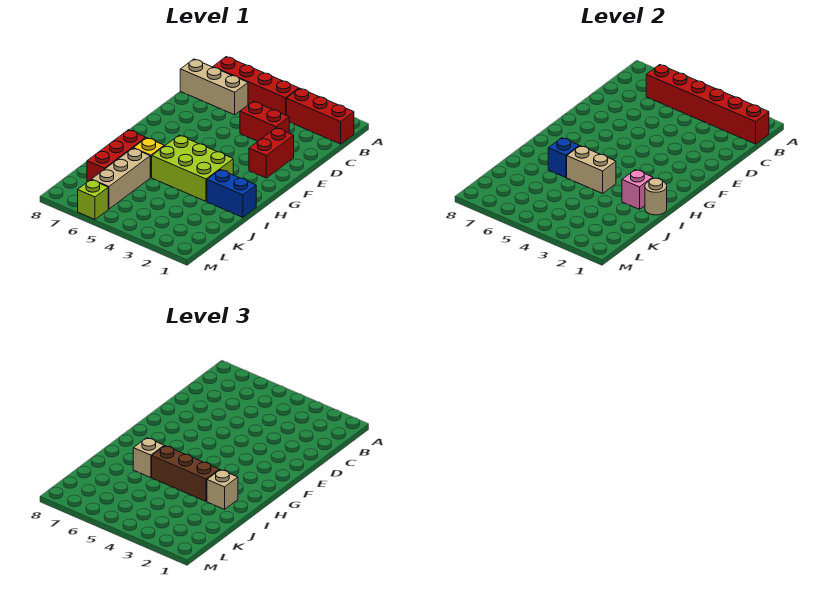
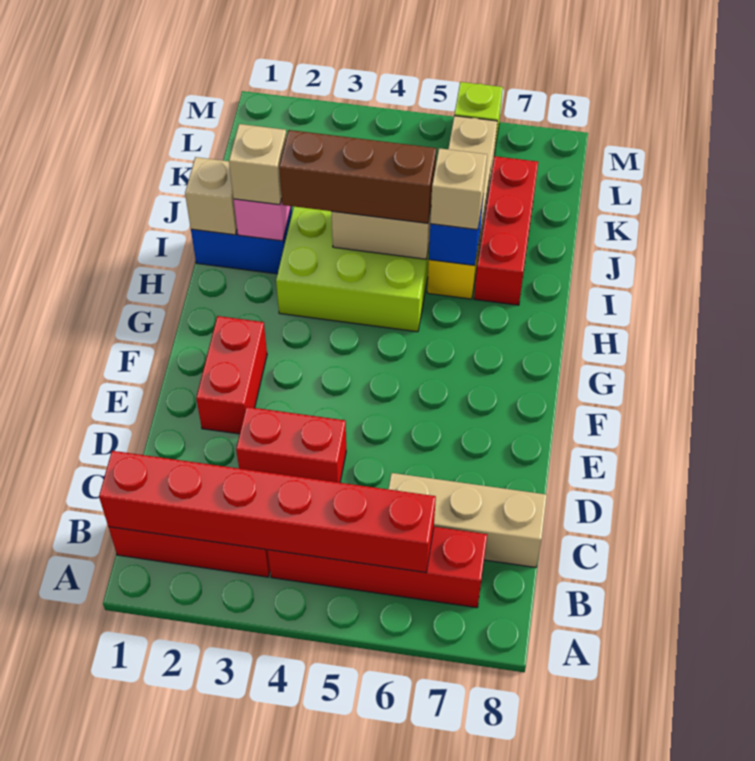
tan 1x1 round brick [645,178,667,215] -> tan 1x1 brick [185,157,237,235]

